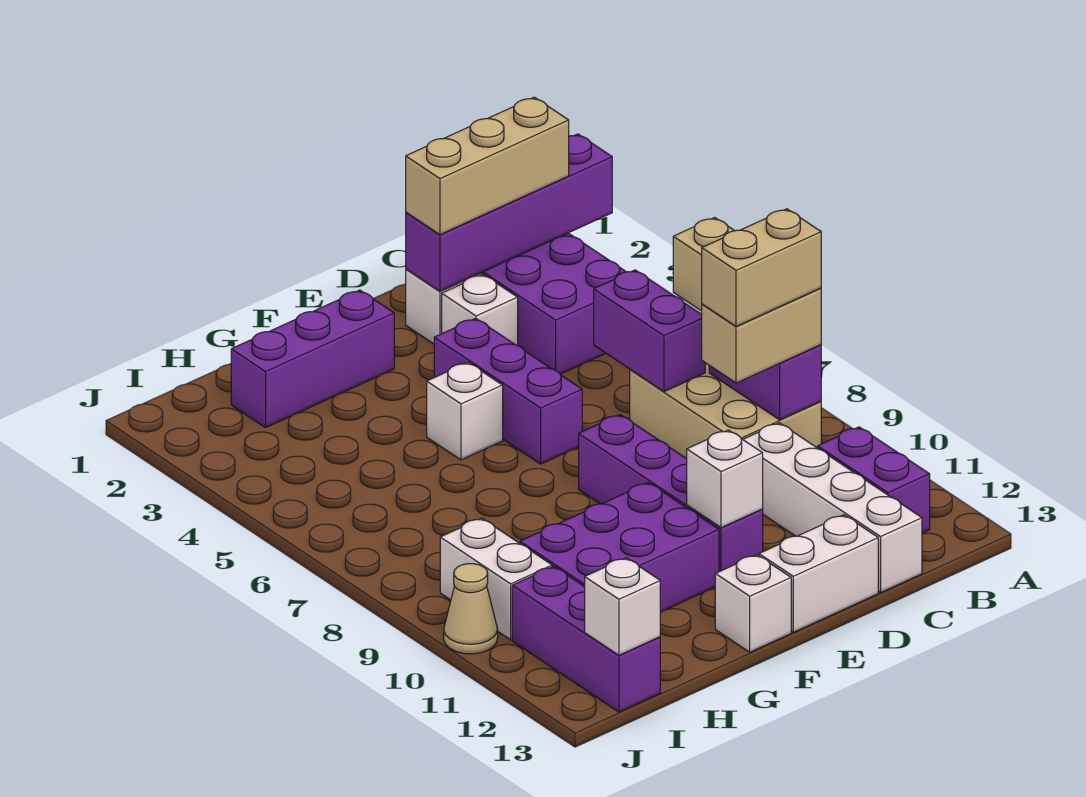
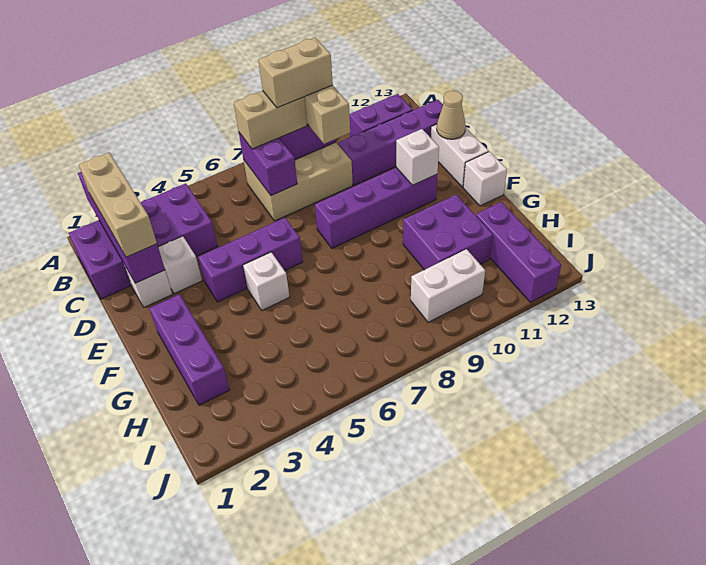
tan 1x2 brick [702,209,821,326] -> tan 1x2 brick turned to [258,37,333,108]
purple 1x2 brick [594,270,705,392] -> purple 1x2 brick turned to [239,133,297,196]
white 1x4 brick [743,423,922,593] -> purple 1x4 brick [338,100,443,185]
purple 2x3 brick [520,483,719,612] -> purple 2x2 brick [403,195,493,270]
purple 1x3 brick [512,566,660,712] -> purple 1x3 brick turned to [476,202,561,302]
white 1x1 brick [585,558,660,655] -> none
tan 1x1 cone [444,564,498,654] -> tan 1x1 cone moved to [437,91,466,139]

